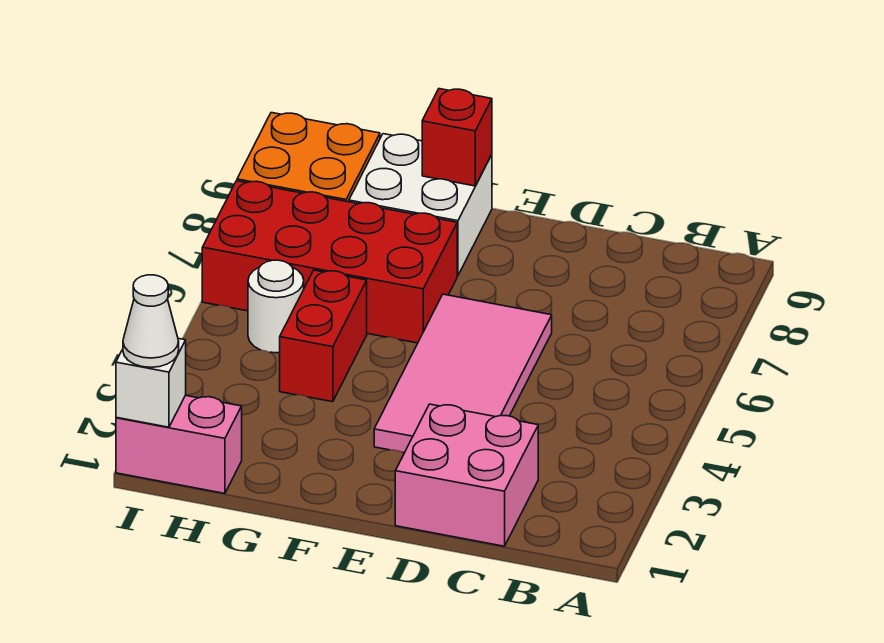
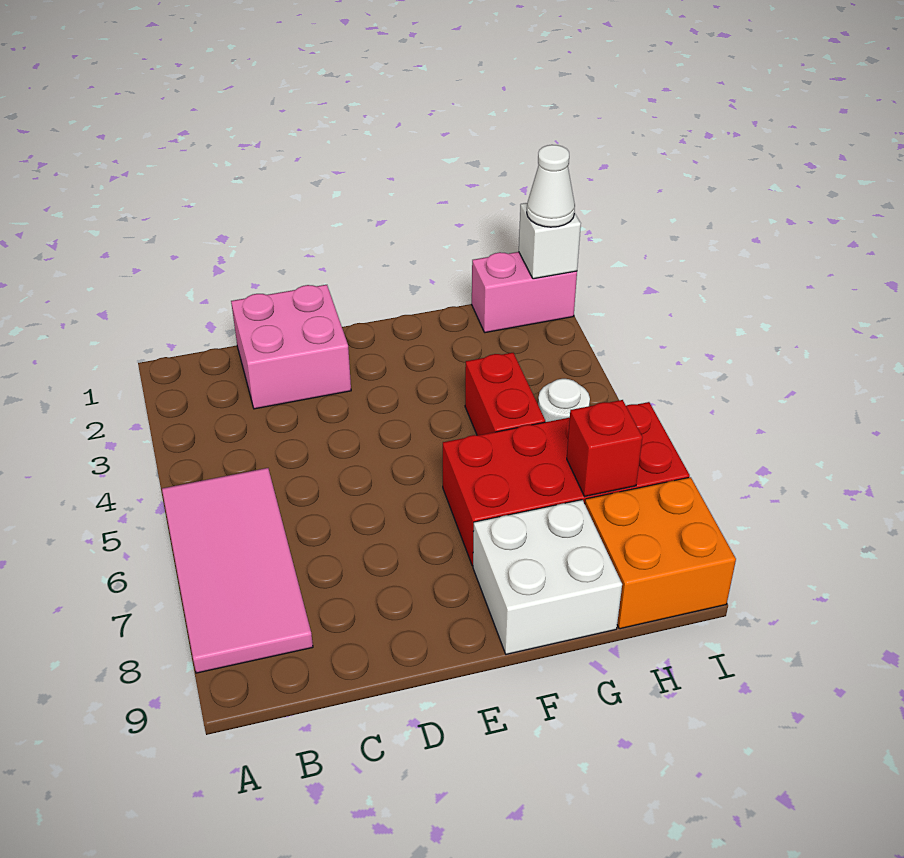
pink 2x4 tile [374,294,552,453] -> pink 2x4 tile moved to [162,468,313,673]
red 1x1 brick [422,89,492,186] -> red 1x1 brick moved to [567,400,642,497]

